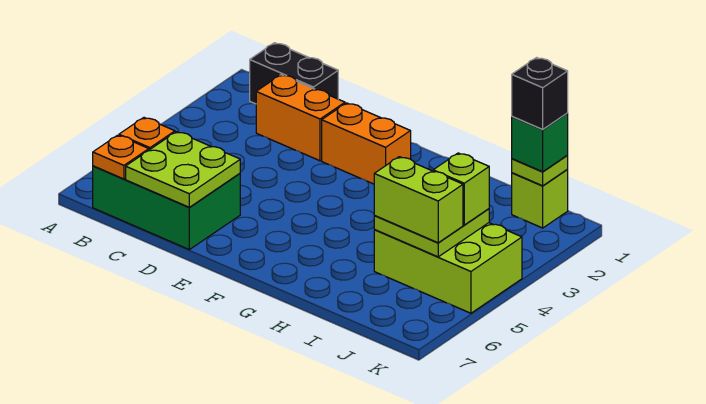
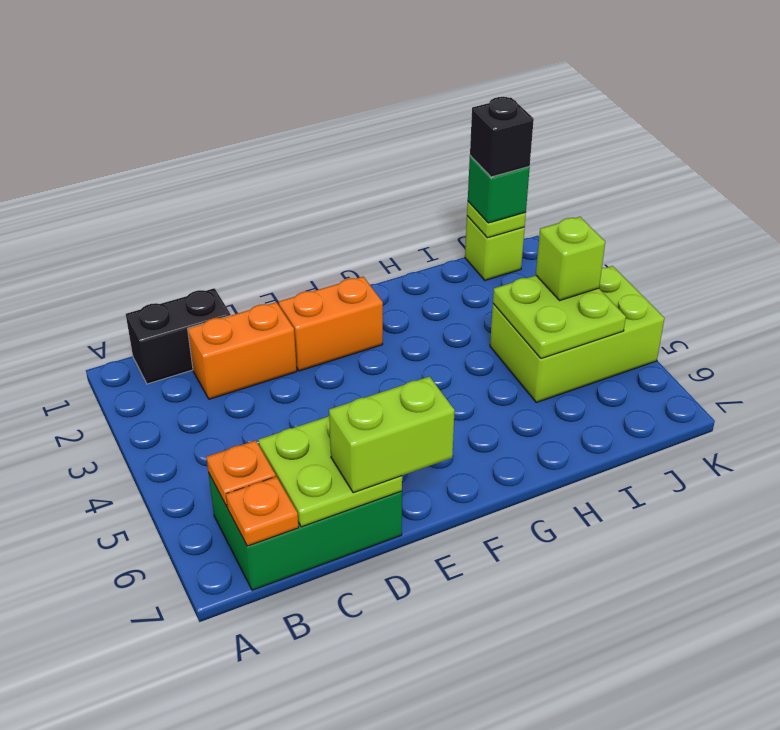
lime 1x2 brick [374,157,463,243] -> lime 1x2 brick moved to [329,377,455,493]

